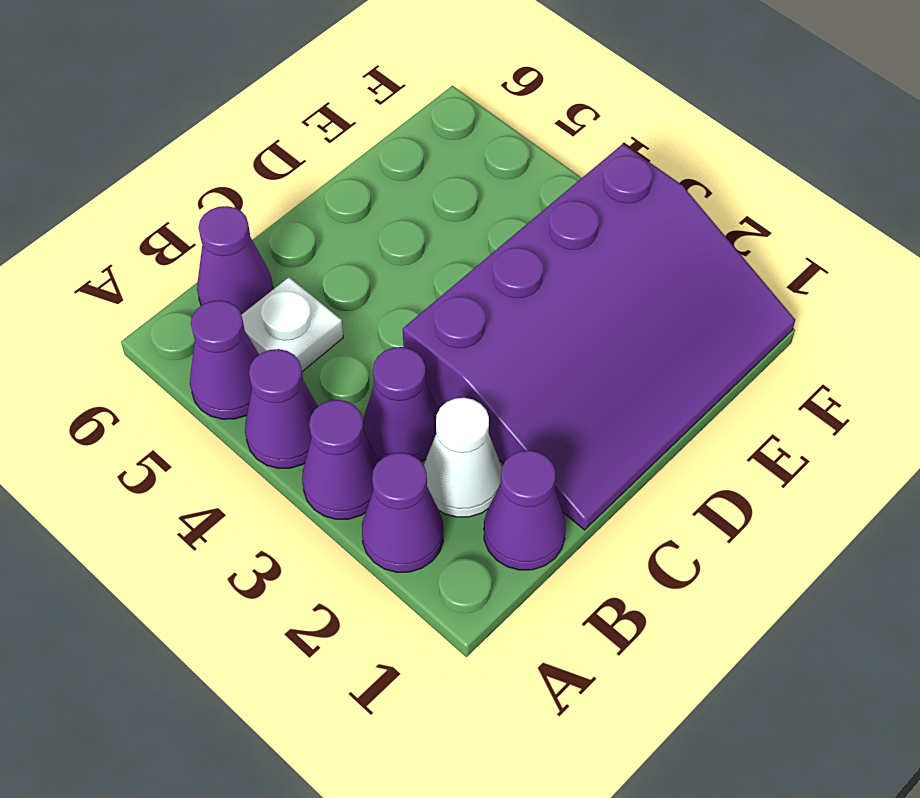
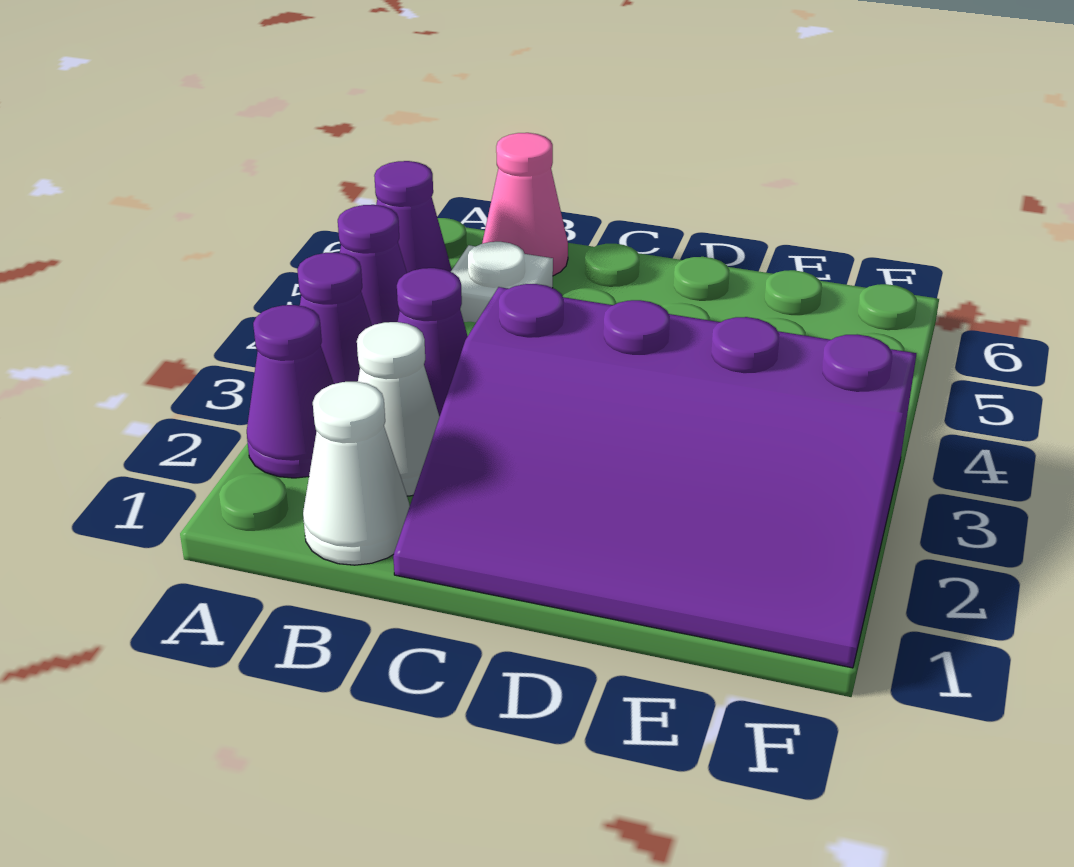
purple 1x1 cone [484,450,566,570] -> white 1x1 cone [303,382,410,565]
purple 1x1 cone [197,206,273,315] -> pink 1x1 cone [482,133,568,276]

